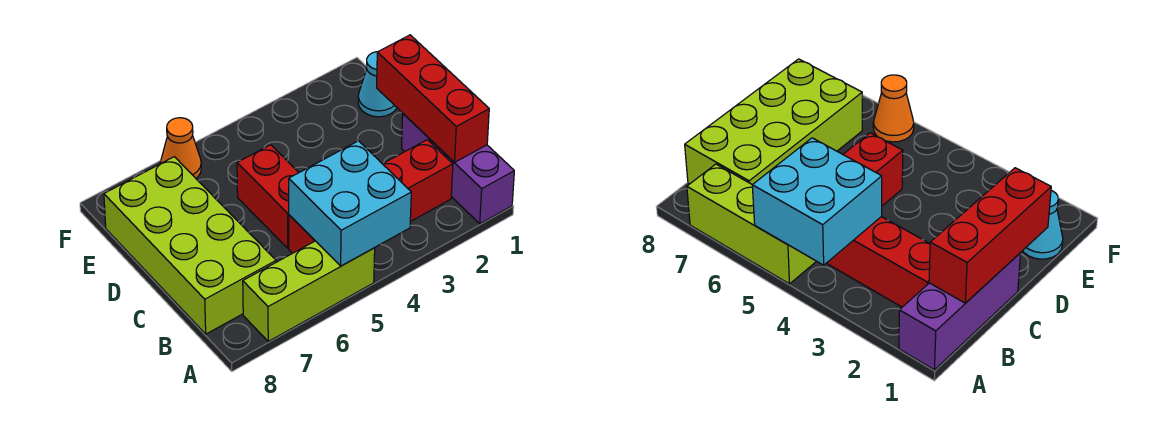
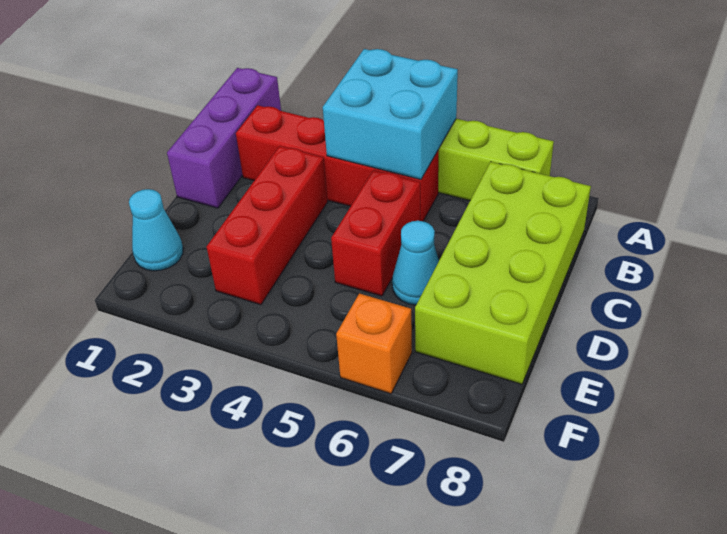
red 1x3 brick [377,35,489,162] -> red 1x3 brick moved to [207,146,328,305]
none -> cyan 1x1 cone [392,221,439,305]
orange 1x1 cone [160,118,201,178] -> orange 1x1 brick [336,293,412,394]

